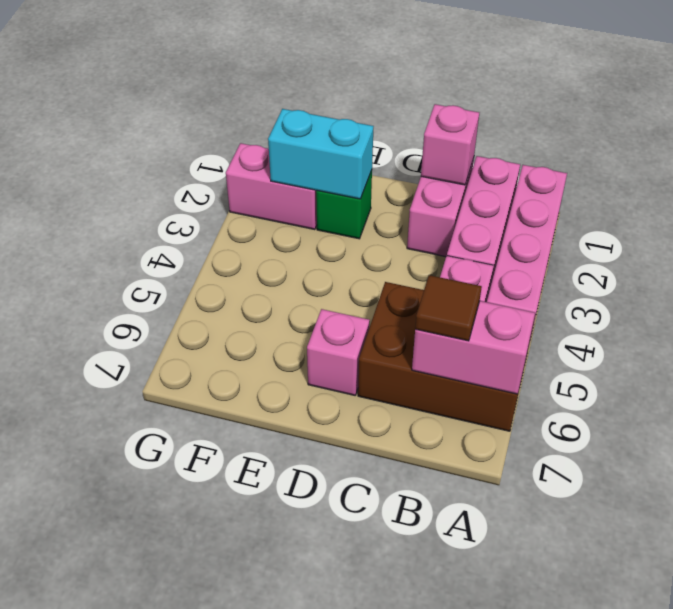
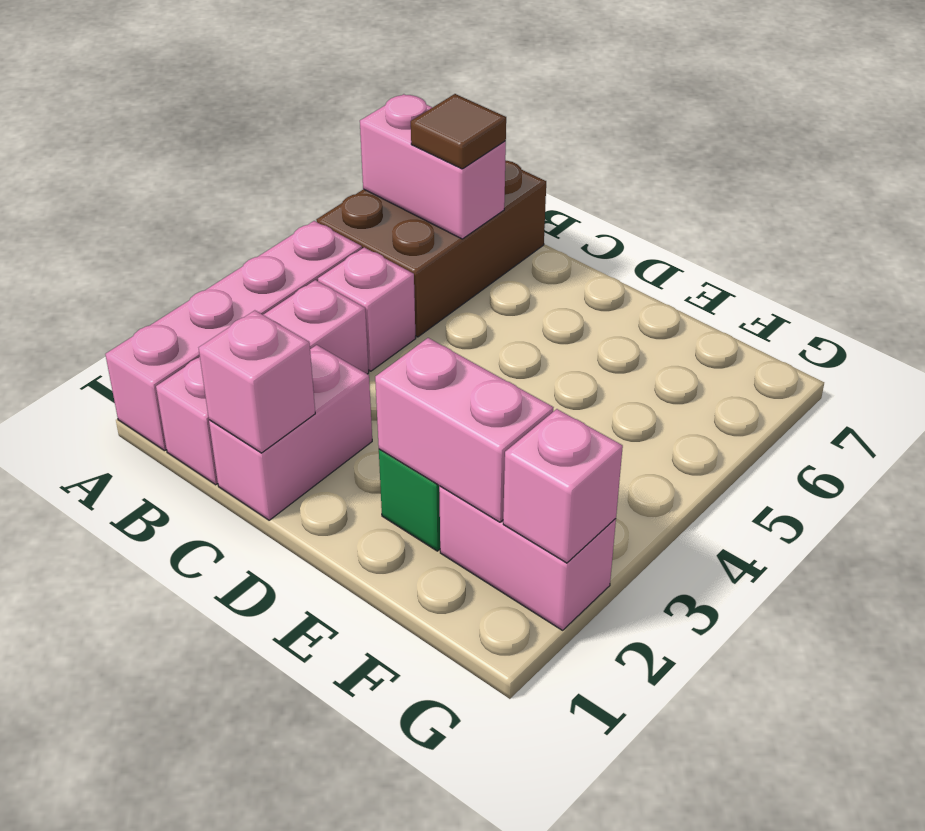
brown 2x3 brick [358,282,536,431] -> brown 2x3 brick turned to [316,160,546,337]
pink 1x1 brick [307,309,370,395] -> pink 1x1 brick moved to [503,409,623,563]
cyan 1x2 brick [268,109,374,199] -> pink 1x2 brick [375,338,554,522]

